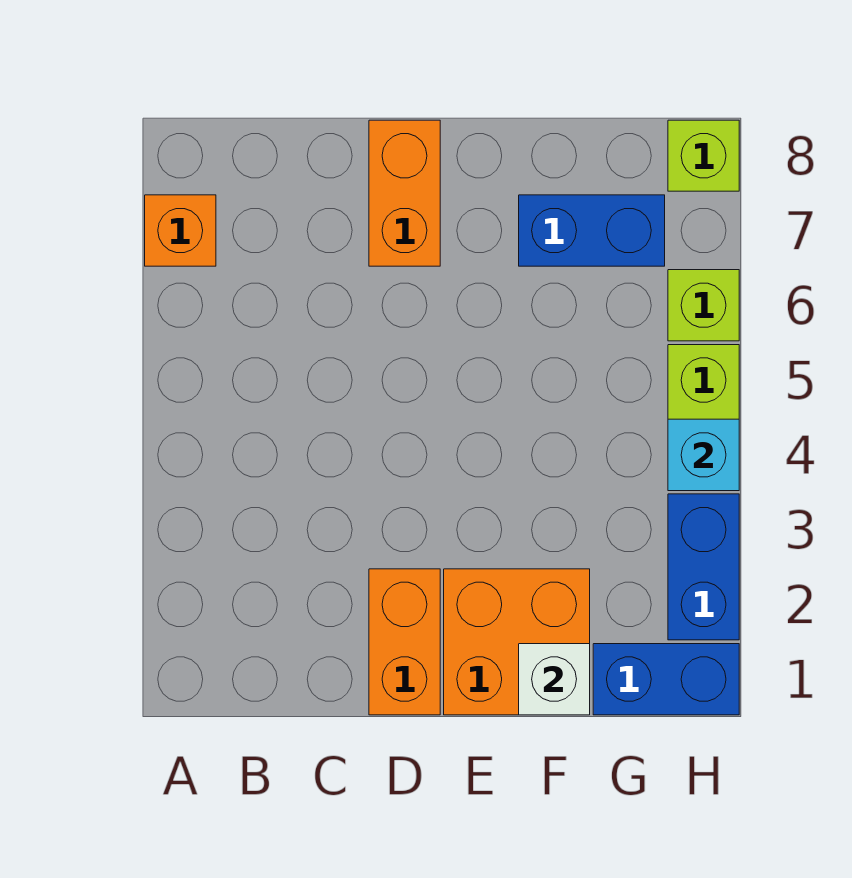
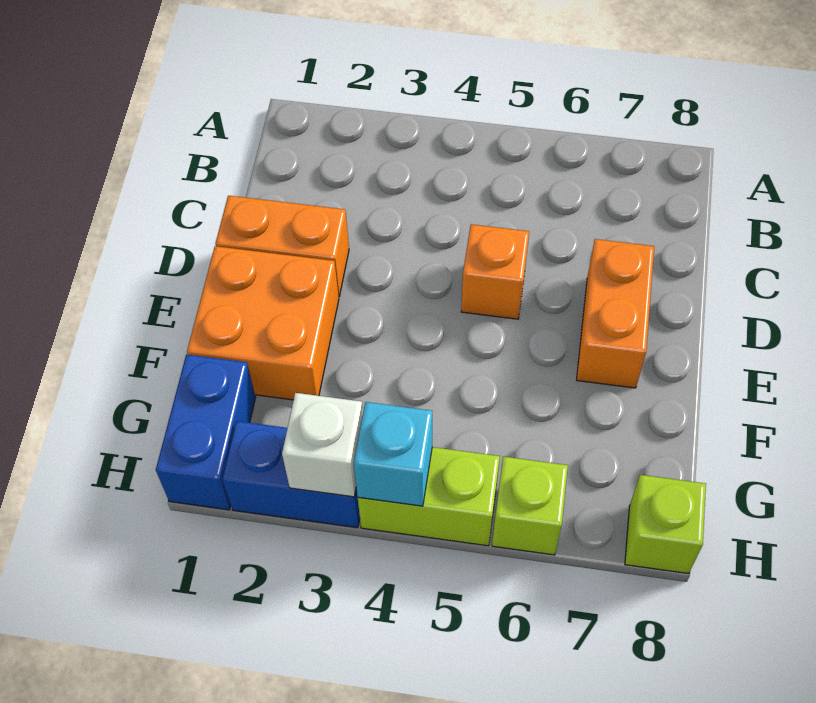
orange 1x1 brick [145,195,216,266] -> orange 1x1 brick moved to [461,224,529,319]
orange 1x2 brick [369,120,440,266] -> orange 1x2 brick turned to [577,239,654,388]
white 1x1 brick [519,644,590,715] -> white 1x1 brick moved to [282,393,363,497]
blue 1x2 brick [519,195,665,266] -> none

